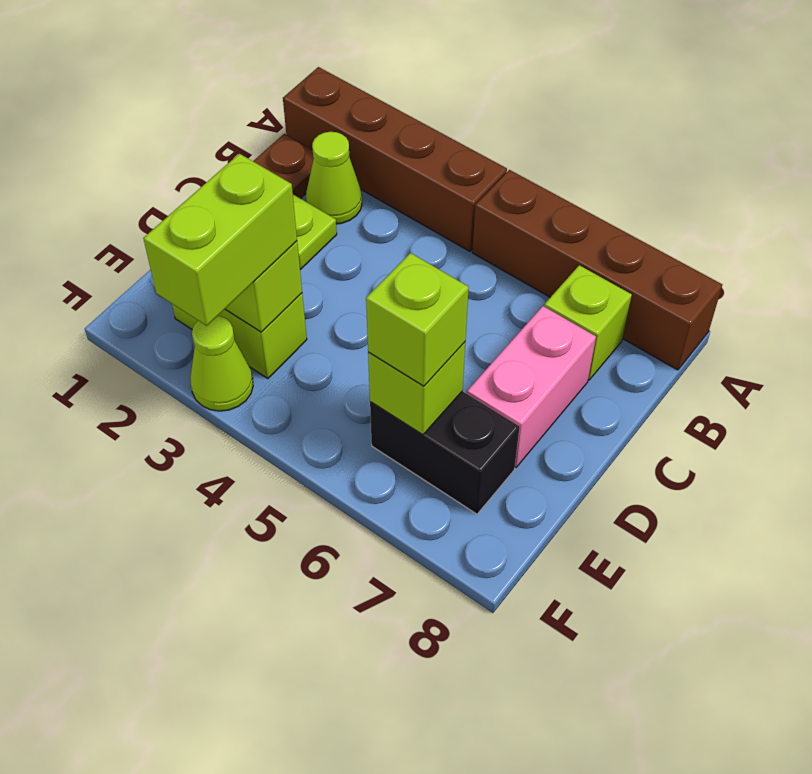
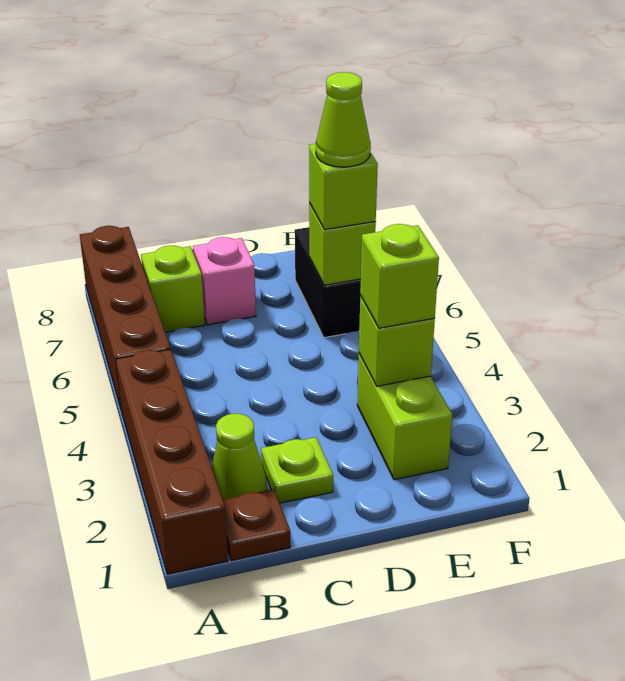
pink 1x2 brick [467,306,596,467] -> pink 1x1 brick [193,237,256,325]
lime 1x2 brick [143,154,297,326] -> lime 1x1 brick [360,224,439,328]
lime 1x1 cone [190,316,253,411] -> lime 1x1 cone moved to [316,72,371,167]

